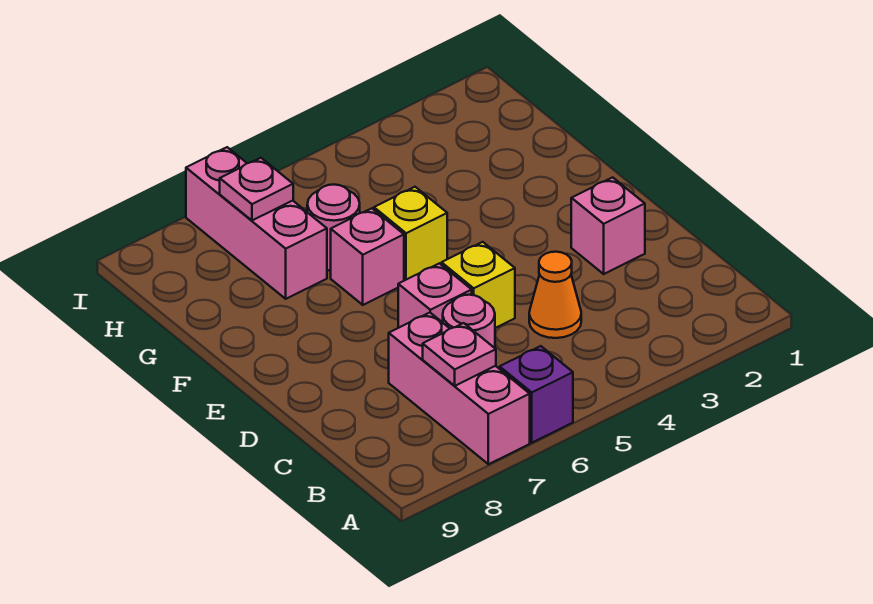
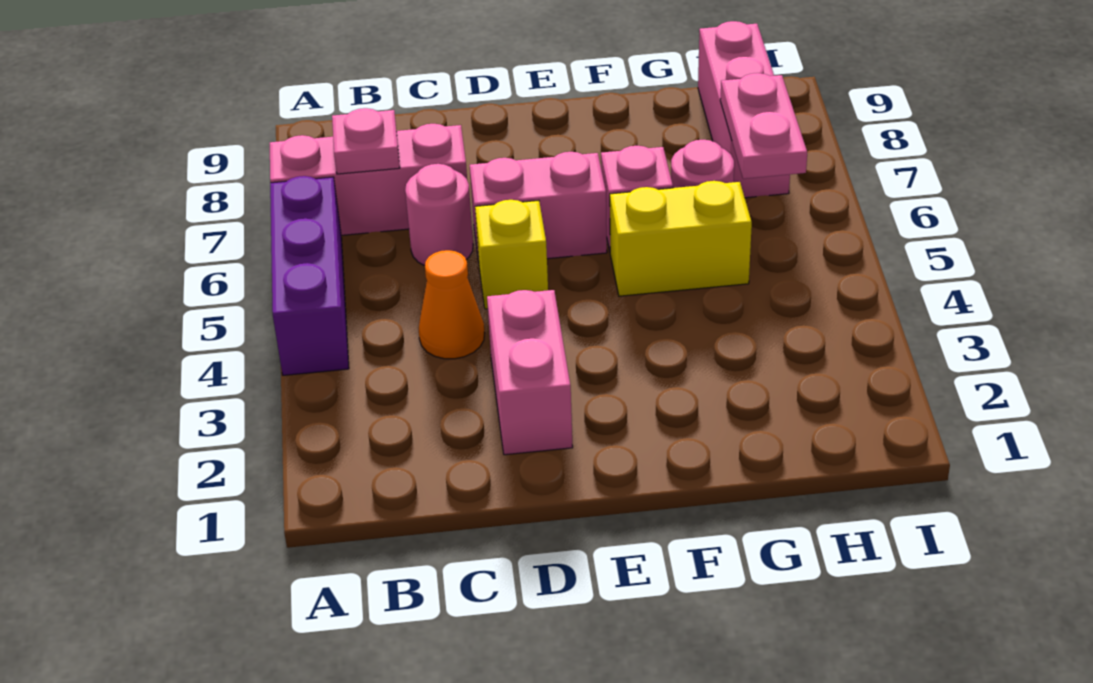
purple 1x1 brick [500,346,573,443] -> purple 1x3 brick [270,176,349,375]
pink 1x1 brick [571,177,645,274] -> pink 1x2 brick [487,290,573,455]
pink 1x1 brick [398,263,472,328] -> pink 1x2 brick [470,152,607,261]
yellow 1x1 brick [374,187,447,281] -> yellow 1x2 brick [610,181,752,296]
pink 1x3 brick [186,147,327,299] -> pink 1x3 brick turned to [698,21,790,198]
pink 1x1 plate [220,158,293,220] -> pink 1x2 plate [720,73,807,179]

